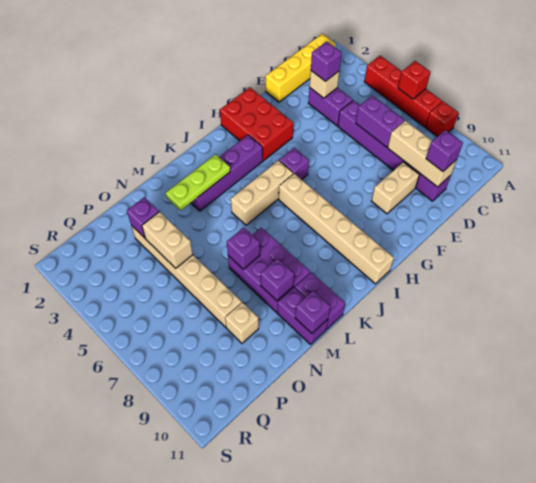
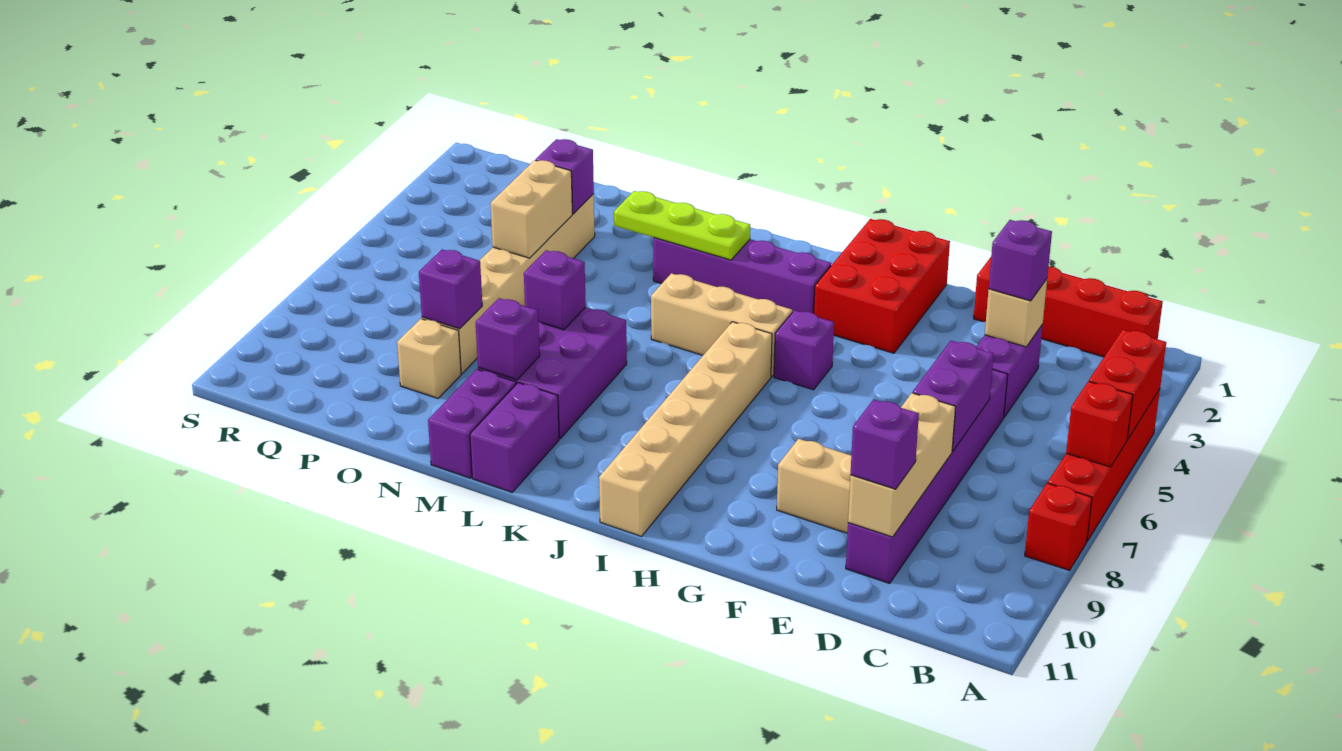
none -> red 1x2 brick [1089,329,1166,439]
yellow 1x4 brick [266,34,336,102] -> red 1x4 brick [974,257,1163,357]
purple 1x1 brick [295,291,330,333] -> purple 1x1 brick moved to [419,249,482,329]

